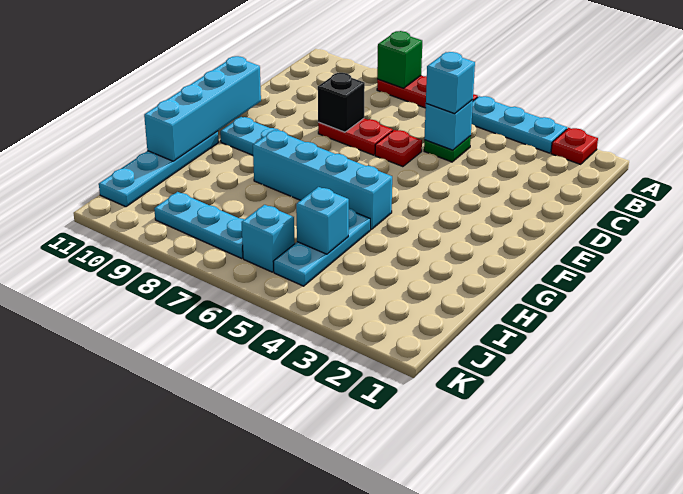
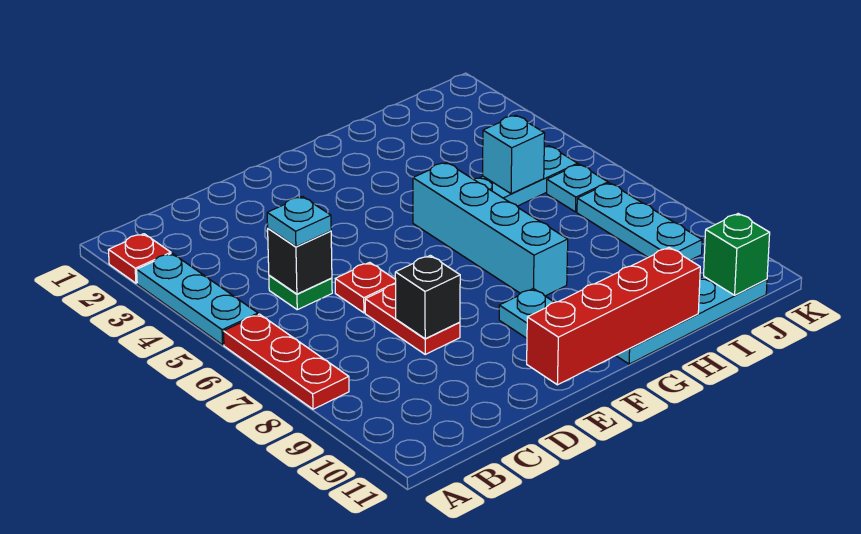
green 1x1 brick [377,31,422,88] -> green 1x1 brick moved to [704,214,770,295]
cyan 1x1 brick [424,100,473,150] -> black 1x1 brick [268,228,332,294]
cyan 1x1 brick [426,52,475,114] -> cyan 1x1 plate [267,197,331,247]
cyan 1x4 brick [144,56,261,161] -> red 1x4 brick [527,248,700,385]
cyan 1x1 brick [242,205,295,272] -> cyan 1x1 plate [547,164,608,212]

